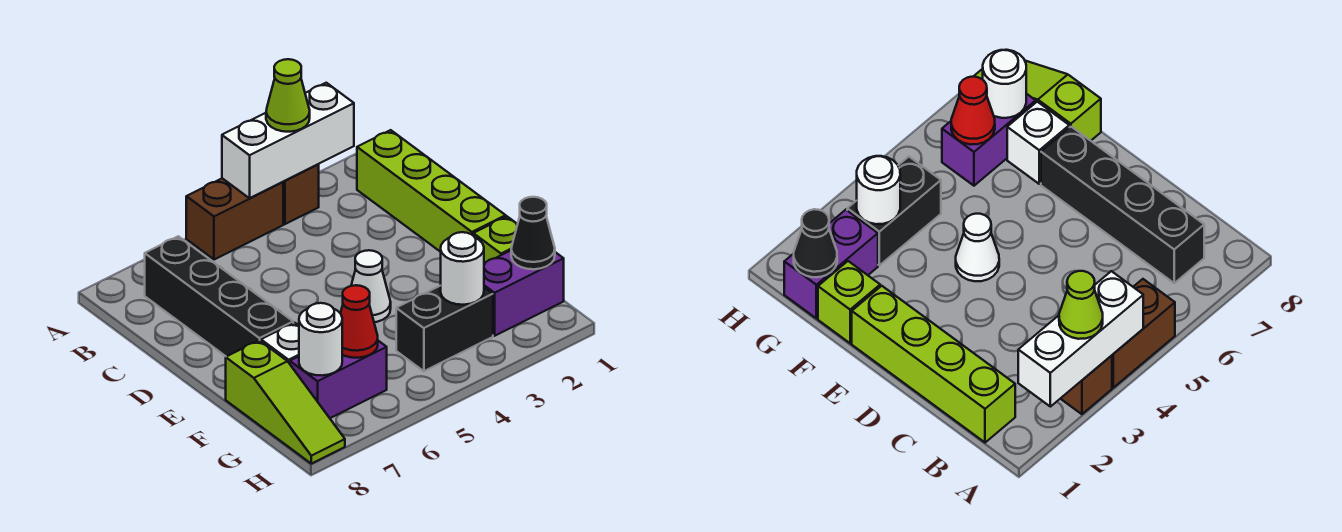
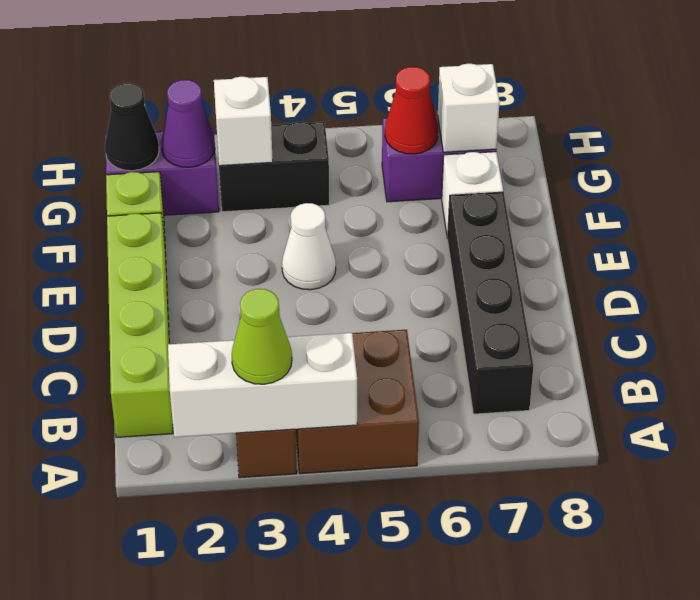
brown 1x2 brick [186,178,283,260] -> brown 2x2 brick [296,330,419,474]
lime 1x3 slope [226,340,345,464] -> none
none -> purple 1x1 cone [161,80,215,167]
white 1x1 round brick [441,232,484,305] -> white 1x1 brick [214,77,273,166]
white 1x1 round brick [299,303,342,376] -> white 1x1 brick [438,64,500,152]

